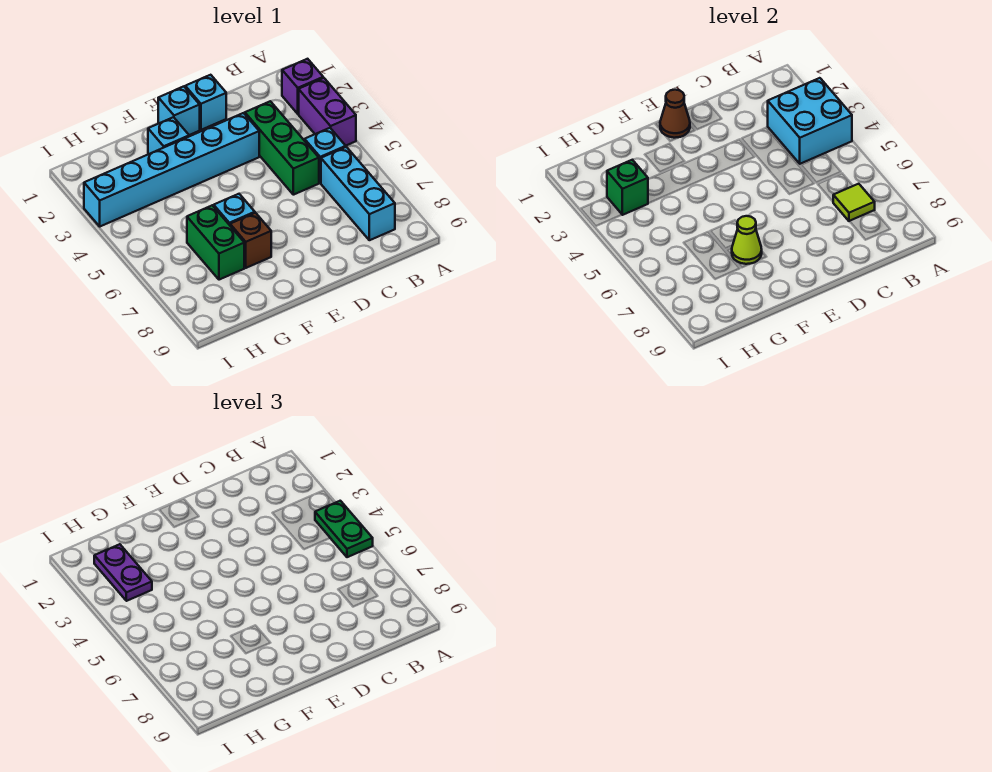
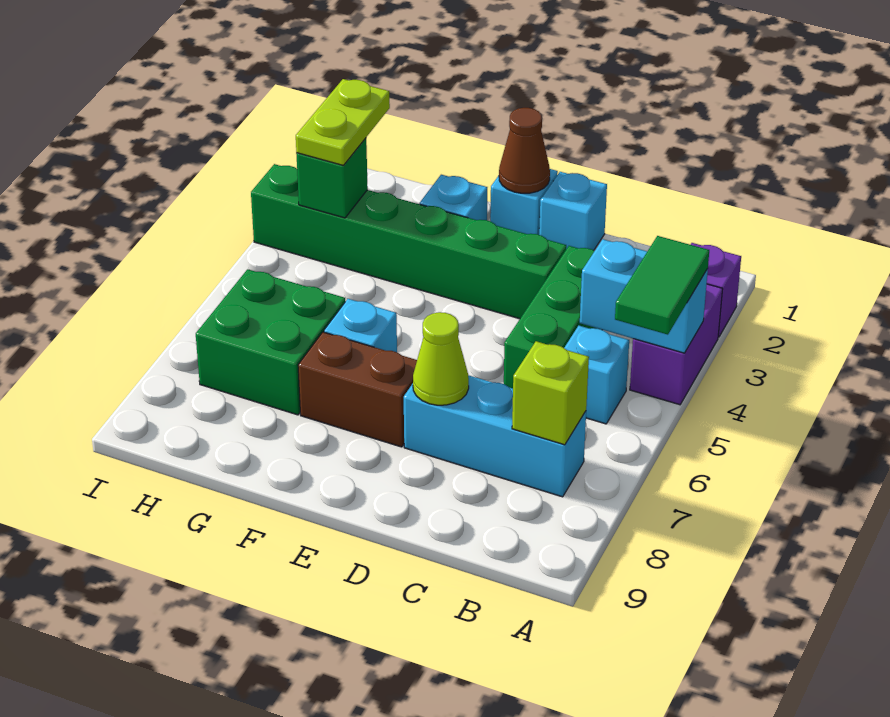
cyan 2x2 brick [768,78,852,164] -> cyan 1x2 brick [580,239,708,353]
green 1x2 plate [315,501,373,557] -> green 1x2 tile [615,236,709,335]
cyan 1x3 brick [321,147,395,240] -> cyan 1x3 brick turned to [404,375,586,497]
lime 1x1 tile [833,184,875,221] -> lime 1x1 brick [512,341,589,445]
cyan 1x6 brick [84,113,259,226] -> green 1x6 brick [251,164,566,319]
brown 1x1 brick [230,213,271,268] -> brown 1x2 brick [298,332,417,447]
lime 1x1 cone [732,216,762,264] -> lime 1x1 cone moved to [413,312,469,405]
green 1x2 brick [187,205,244,280] -> green 2x2 brick [196,269,345,415]
purple 1x2 plate [94,544,152,601] -> lime 1x2 plate [296,79,390,166]

